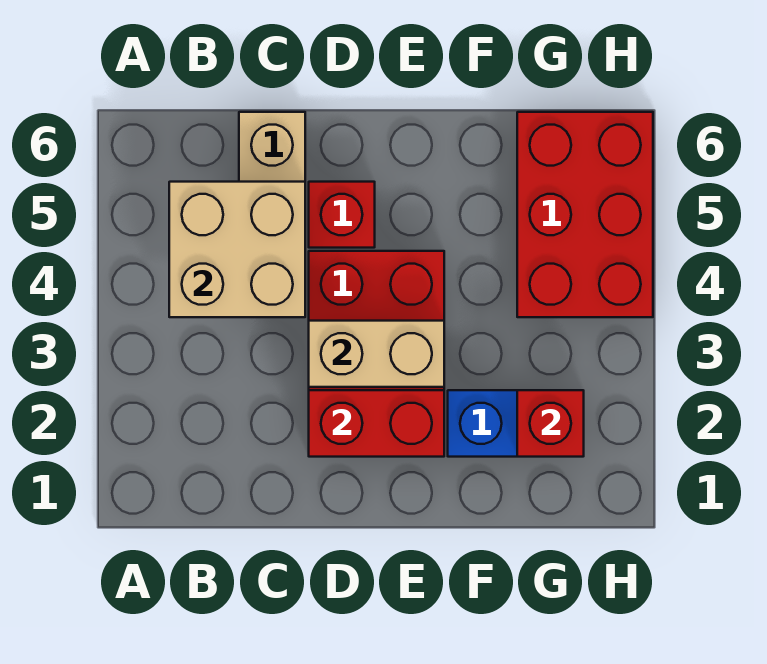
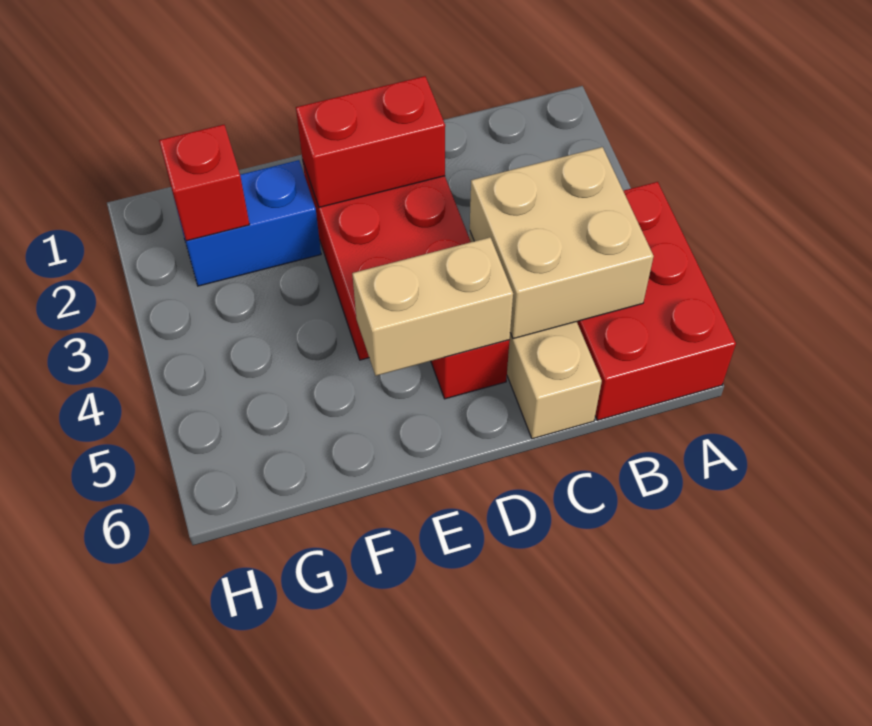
tan 1x2 brick [309,321,444,387] -> tan 1x2 brick moved to [352,237,513,376]
red 2x3 brick [517,112,653,317] -> red 2x3 brick moved to [577,182,736,420]

